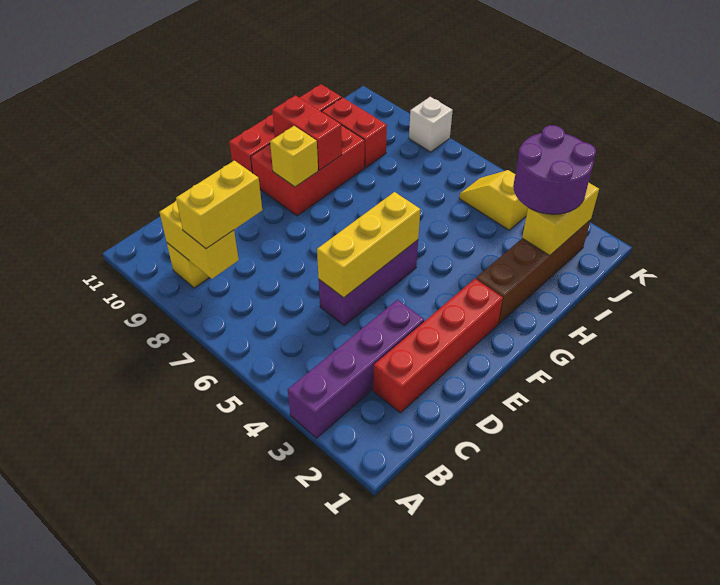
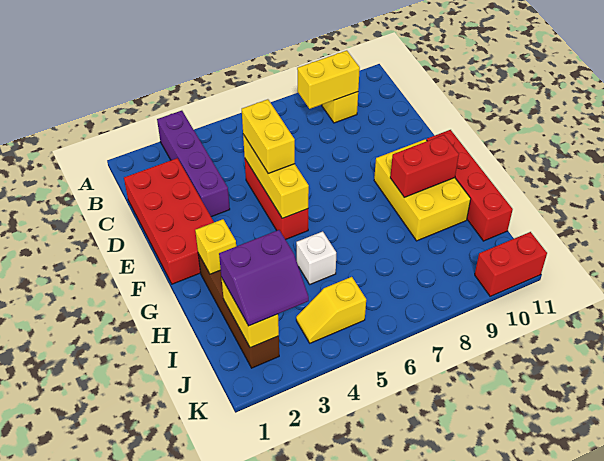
yellow 1x2 brick [176,161,262,249] -> yellow 1x2 brick moved to [242,99,295,174]
red 1x4 brick [373,279,503,413] -> red 2x4 brick [124,158,214,284]
purple 1x3 brick [319,240,418,325] -> red 1x3 brick [245,159,308,240]
red 2x3 brick [251,125,365,216] -> yellow 2x3 brick [374,139,470,241]
yellow 1x1 brick [270,126,318,187] -> yellow 1x1 brick moved to [195,219,236,274]
purple 2x2 round brick [513,125,596,214] -> purple 2x2 slope [219,230,309,326]
red 1x2 brick [322,98,387,167] -> red 1x2 brick moved to [475,232,547,296]
yellow 1x2 slope [459,170,528,230] -> yellow 1x2 slope turned to [296,277,366,343]
white 1x1 brick [409,97,453,152] -> white 1x1 brick moved to [296,231,336,284]

